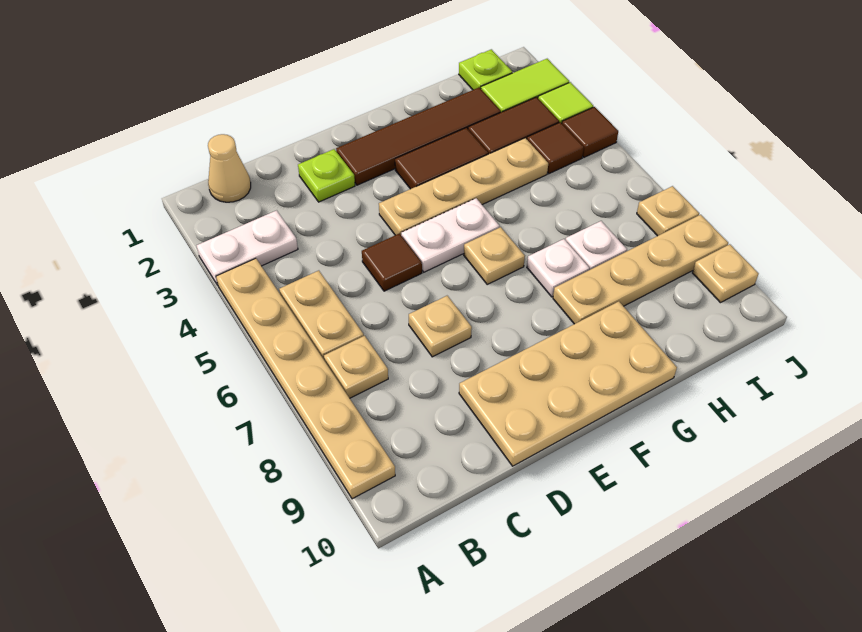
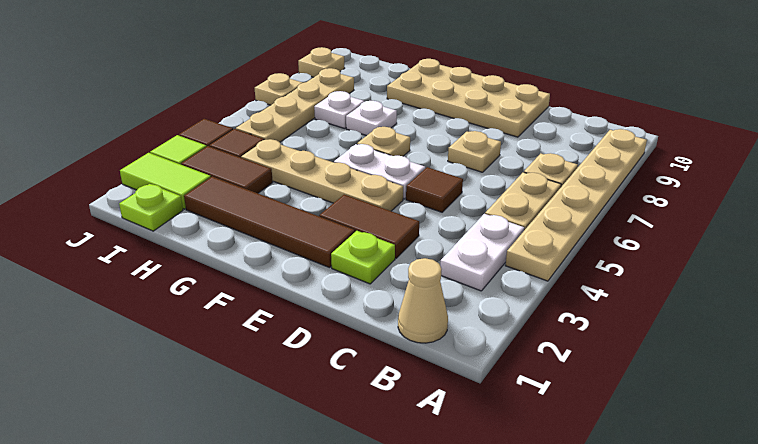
white 1x2 plate [197,210,298,285] -> white 1x2 plate turned to [440,214,524,291]
brown 1x2 tile [395,128,488,189] -> brown 1x2 tile moved to [319,195,419,258]
tan 1x4 plate [553,215,728,324] -> tan 1x4 plate turned to [236,68,354,142]

